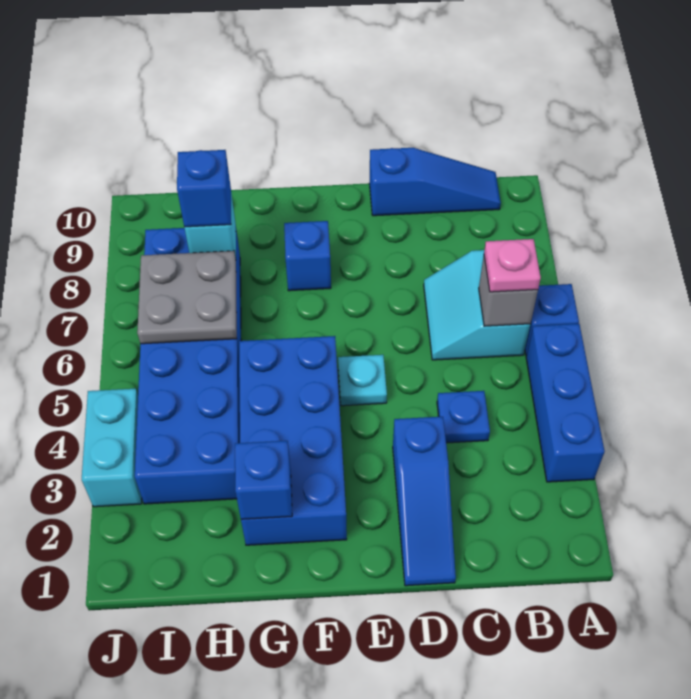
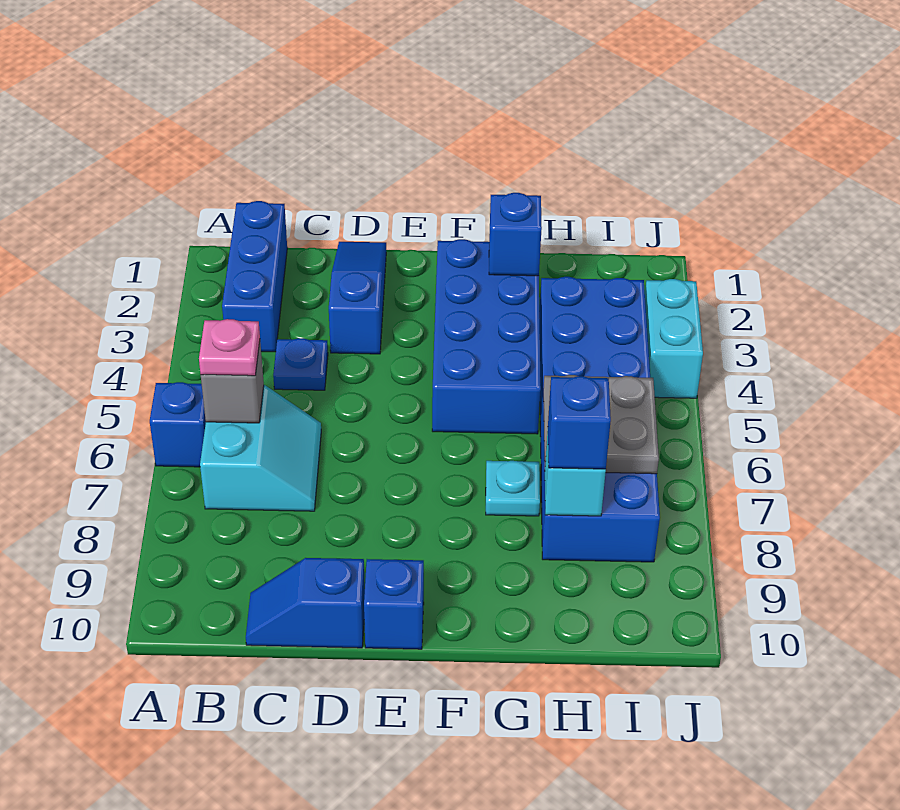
blue 1x3 brick [526,324,605,482] -> blue 1x3 brick moved to [222,201,287,352]
blue 1x3 slope [369,148,501,216] -> blue 1x2 slope [246,558,365,648]
cyan 1x1 plate [338,355,387,406] -> cyan 1x1 plate moved to [486,461,540,516]
blue 1x1 brick [284,221,331,291] -> blue 1x1 brick moved to [364,559,424,649]

